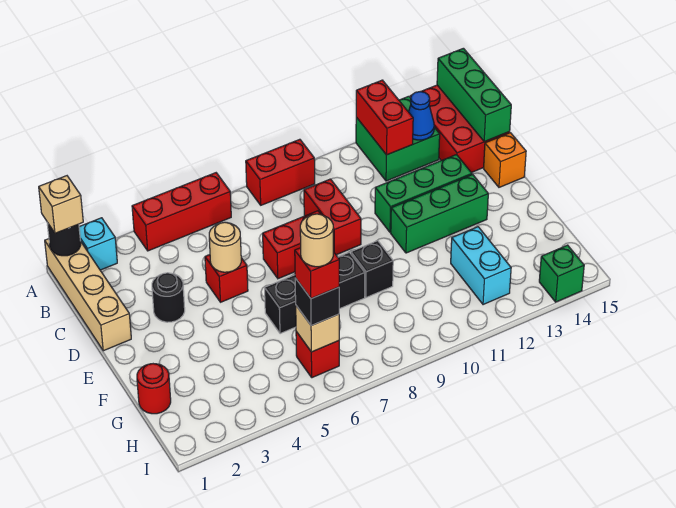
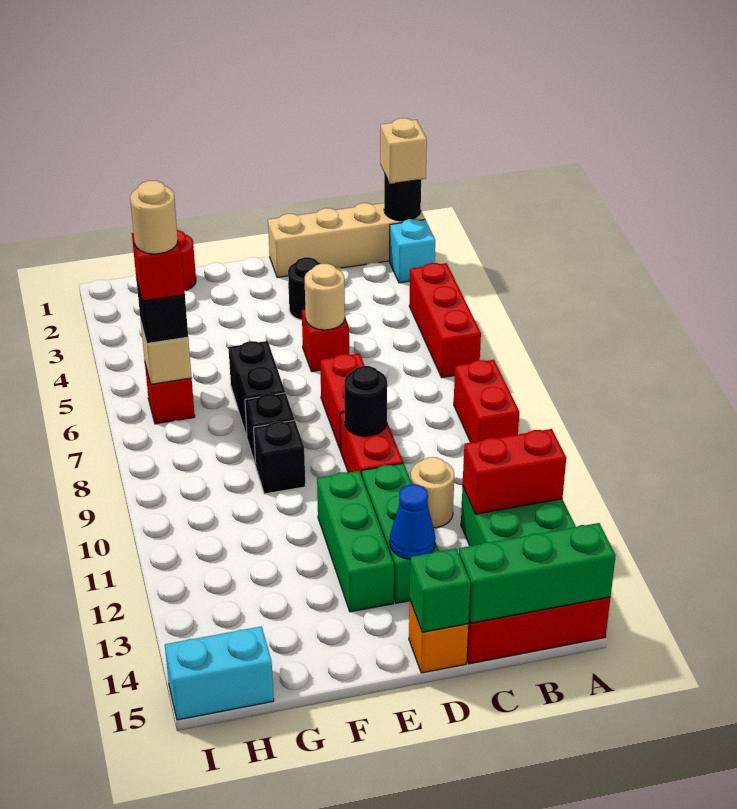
blue 1x1 cone [408,92,434,140] -> blue 1x1 cone moved to [390,484,436,559]
red 1x2 brick [304,179,361,255] -> red 1x2 brick turned to [340,412,403,476]
none -> tan 1x1 round brick [411,457,454,528]
none -> black 1x1 round brick [344,366,387,436]
cyan 1x2 brick [451,227,511,305] -> cyan 1x2 brick moved to [165,626,274,720]
green 1x1 brick [539,245,584,302] -> green 1x1 brick moved to [410,549,470,632]

